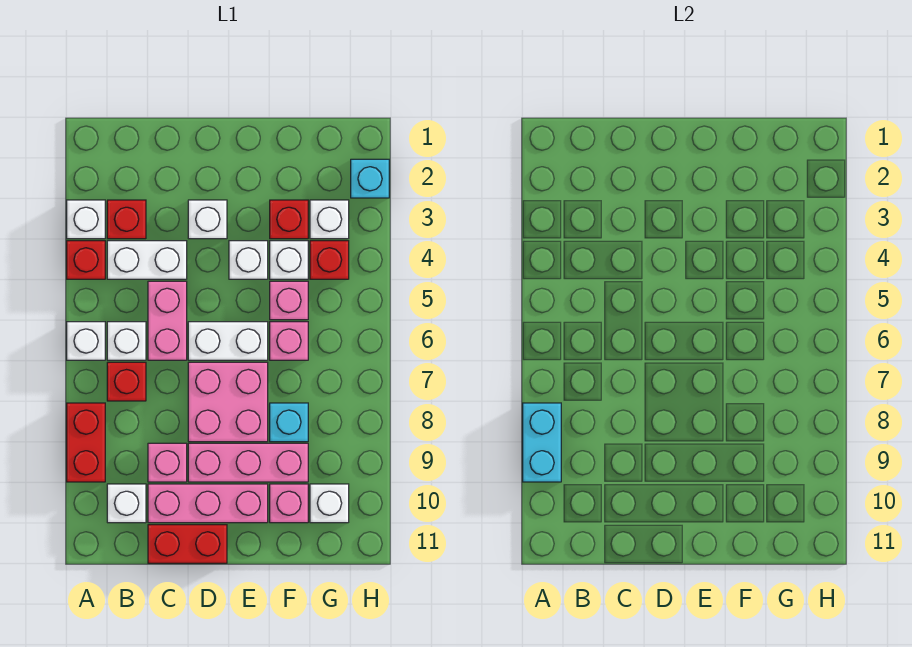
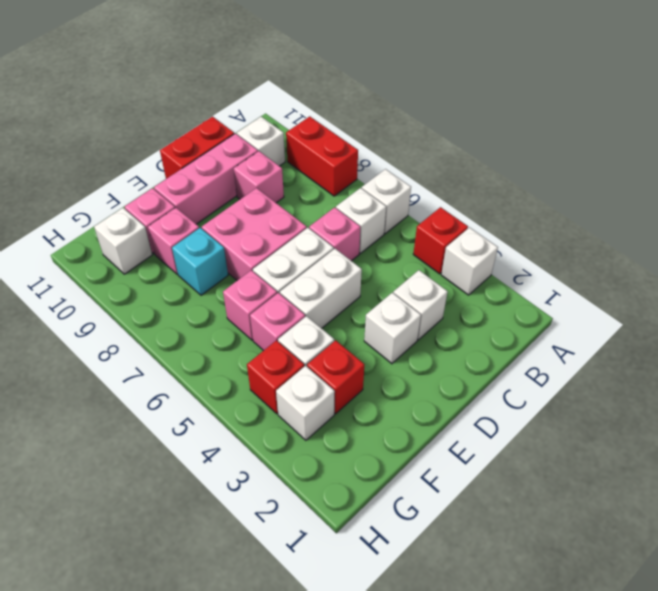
cyan 1x2 brick [523,403,561,482] -> none
red 1x1 brick [107,200,146,239] -> none
white 1x2 brick [107,241,187,279] -> white 1x2 brick moved to [280,249,362,328]
red 1x1 brick [107,362,146,401] -> none
pink 1x2 brick [148,281,187,360] -> pink 1x1 brick [309,207,360,261]
pink 1x3 brick [188,443,308,482] -> pink 1x1 brick [148,208,199,274]
white 1x1 brick [229,241,268,279] -> white 1x1 brick moved to [393,270,448,340]
cyan 1x1 brick [351,159,389,198] -> none

